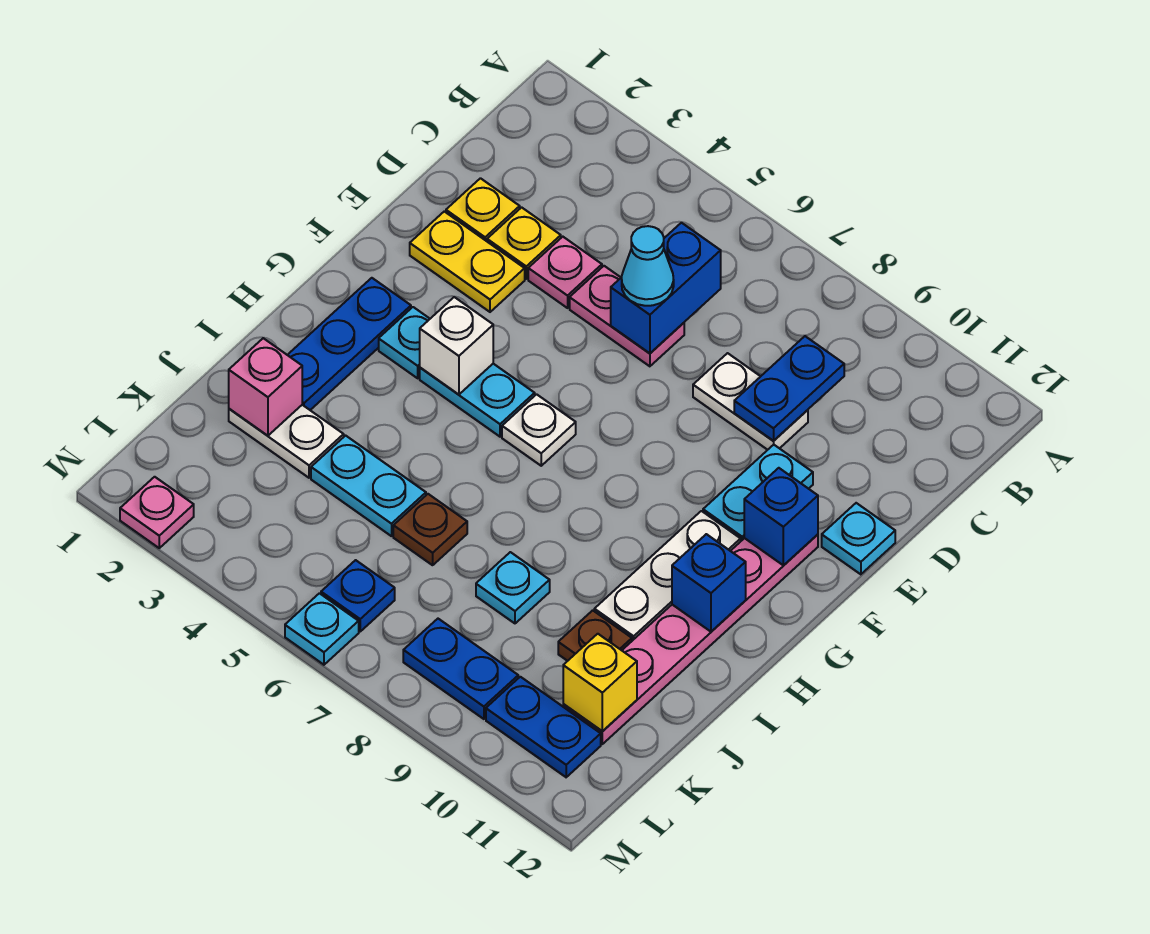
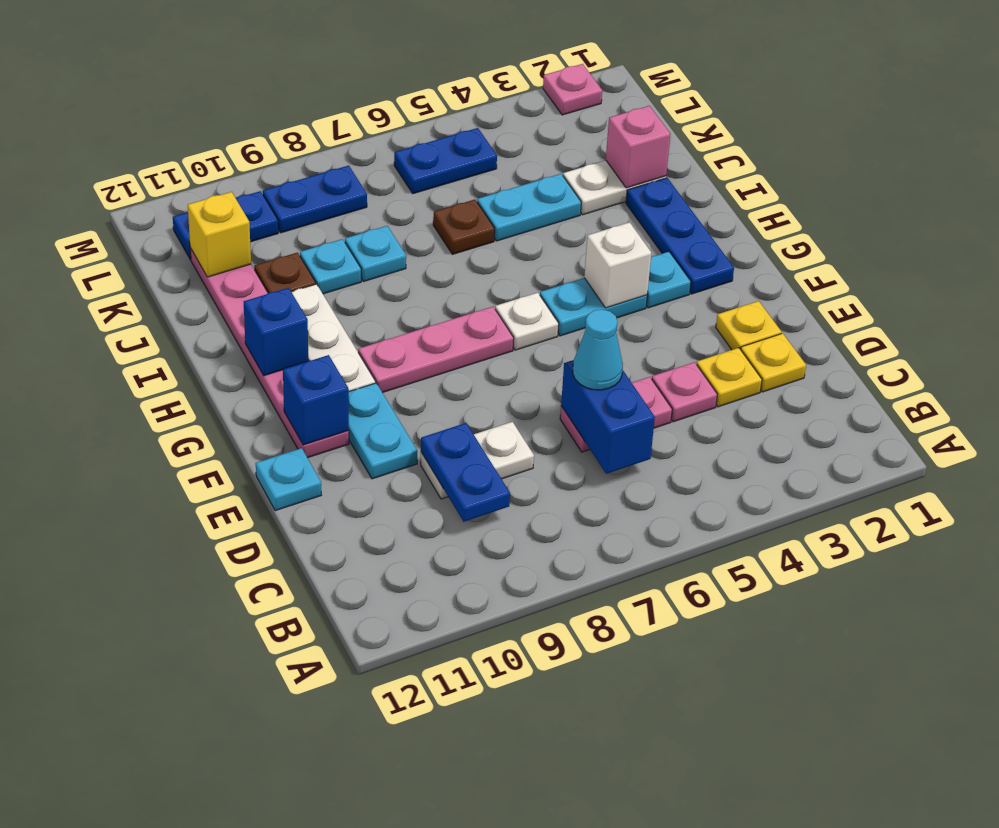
yellow 1x2 plate [410,211,525,312] -> yellow 1x1 plate [716,301,782,350]
none -> pink 1x3 plate [358,307,514,393]
blue 1x1 plate [321,560,395,631] -> blue 1x2 plate [394,128,497,194]
cyan 1x1 plate [285,593,359,665] -> cyan 1x1 plate moved to [300,239,361,294]

